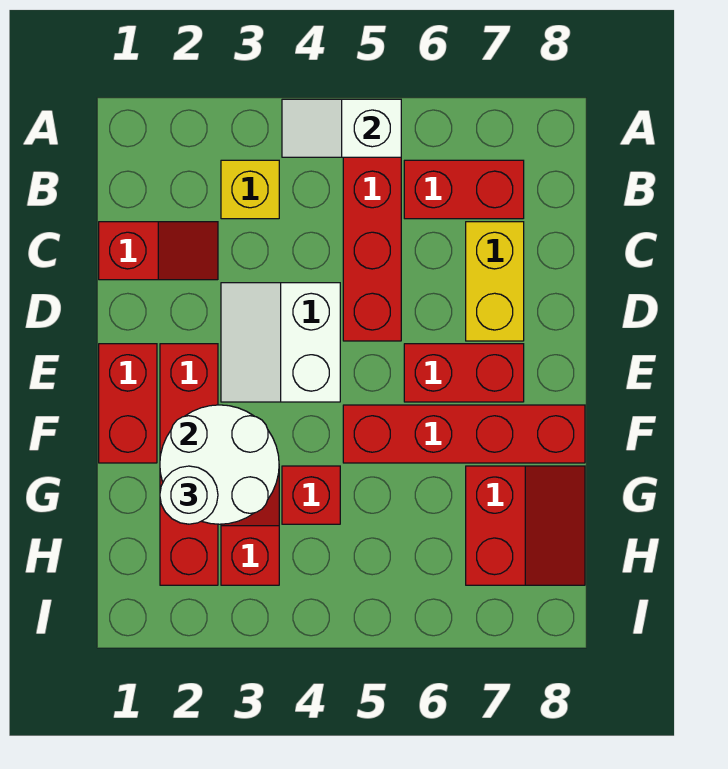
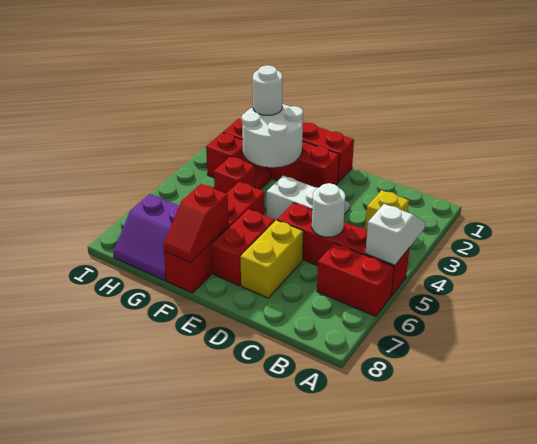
red 1x2 brick [404,160,524,219] -> red 1x2 brick turned to [317,243,394,316]
red 1x2 slope [99,222,218,280] -> red 1x2 slope moved to [163,184,229,263]
none -> white 1x1 round brick [312,183,345,237]
yellow 1x2 brick [466,222,524,341] -> yellow 1x2 brick turned to [240,220,303,298]
red 2x2 slope [466,466,585,585] -> purple 2x2 slope [113,194,179,281]

